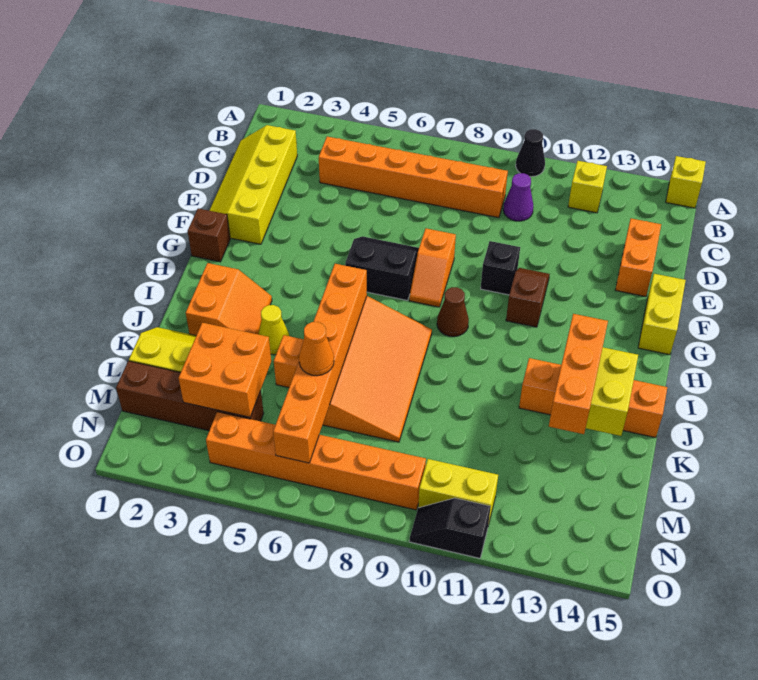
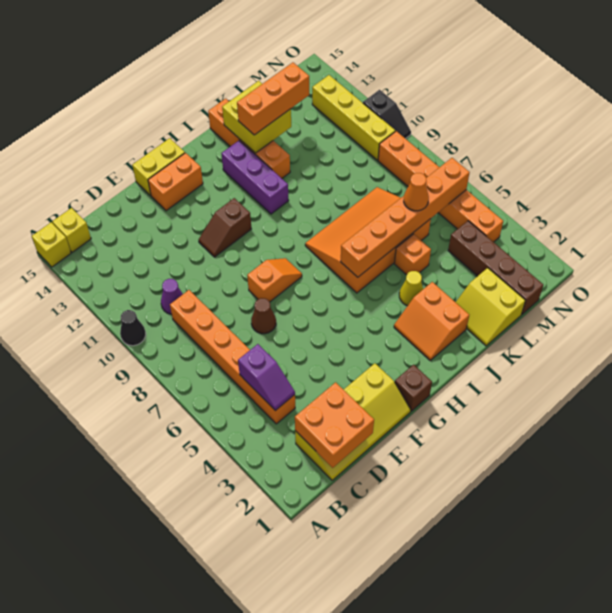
yellow 1x1 brick [568,161,607,213] -> yellow 1x1 brick moved to [52,208,91,252]
none -> purple 1x2 slope [238,344,295,411]
orange 1x2 brick [615,219,661,297] -> orange 1x2 brick moved to [148,153,203,211]
black 2x2 slope [345,236,419,300] -> none
black 1x1 brick [481,241,520,295] -> none
brown 1x1 cone [437,287,469,337] -> brown 1x1 cone moved to [251,298,276,334]
orange 2x2 slope [186,263,272,335] -> orange 2x2 slope turned to [394,282,469,360]
none -> purple 1x3 brick [221,140,289,214]
orange 2x2 brick [179,323,271,417] -> orange 2x2 brick moved to [295,382,374,468]
yellow 1x2 brick [418,459,498,524] -> yellow 1x4 brick [312,75,395,160]

